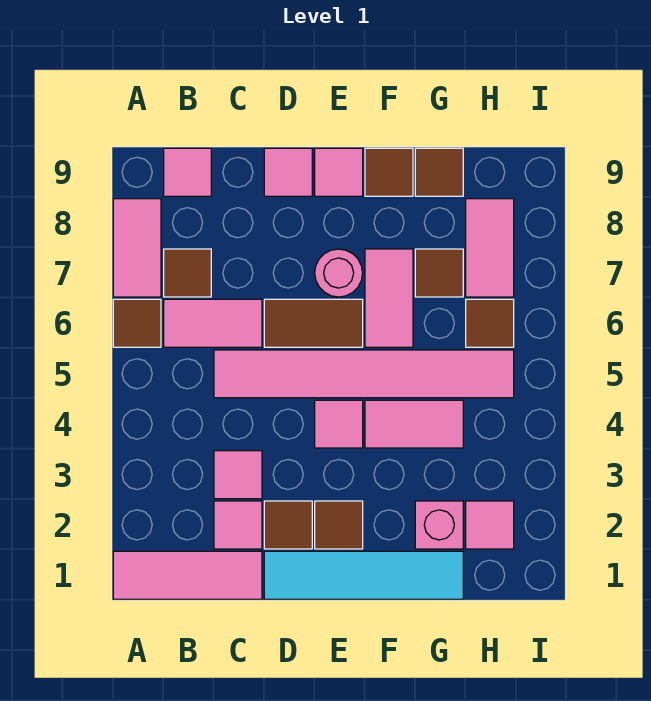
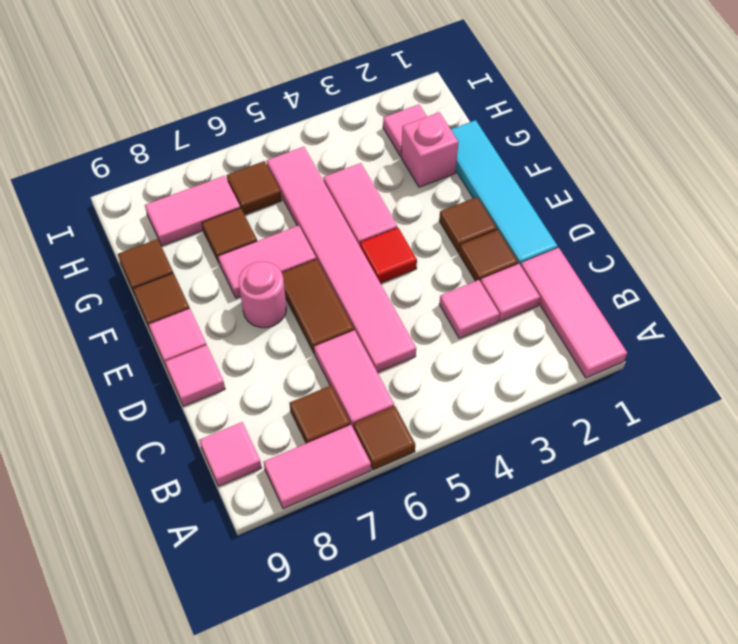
pink 1x1 tile [315,400,363,448] -> red 1x1 tile [360,228,417,283]

